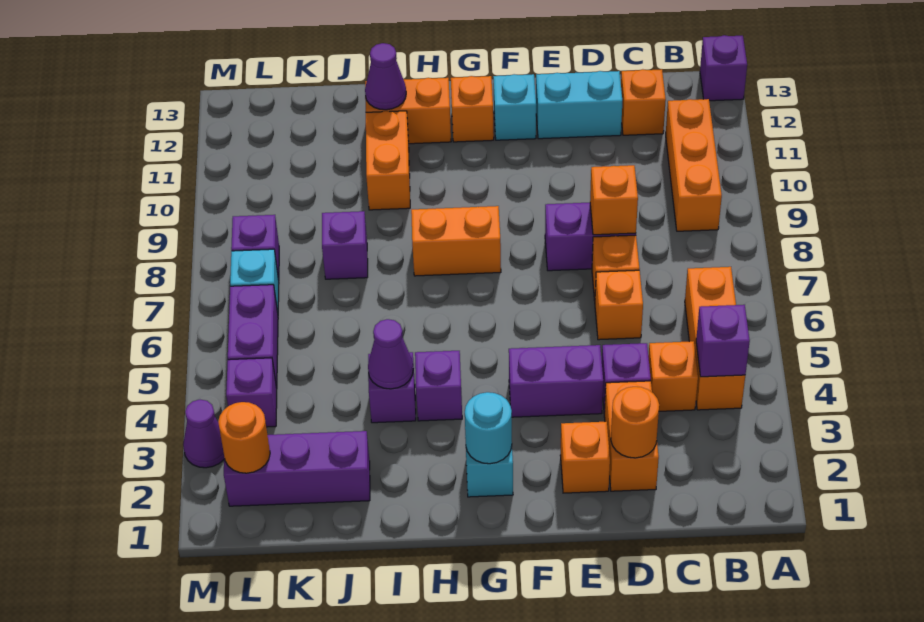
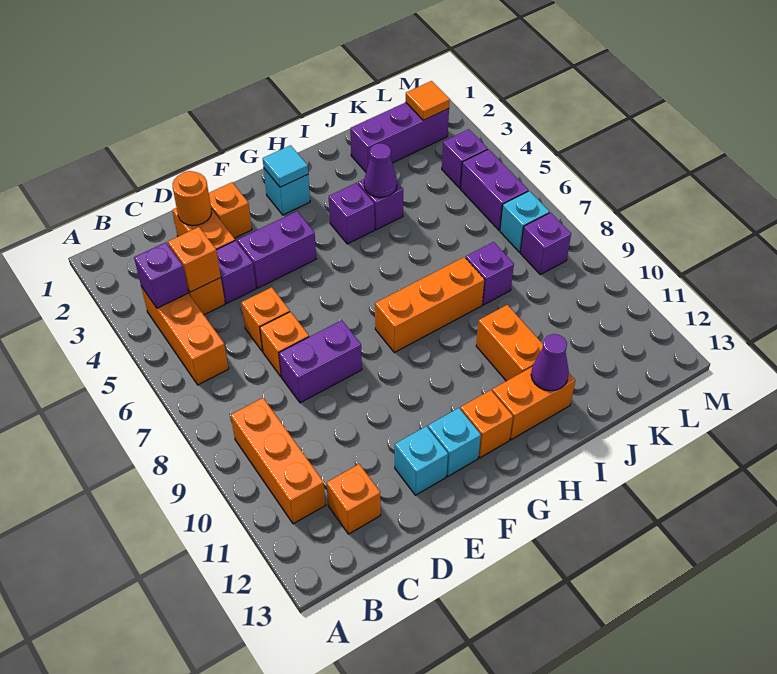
purple 1x1 brick [700,35,747,101] -> none
orange 1x1 brick [590,165,638,235] -> orange 1x1 brick moved to [168,227,221,292]
cyan 1x2 brick [536,71,622,139] -> cyan 1x1 brick [395,426,448,495]
cyan 1x1 round brick [465,392,512,464] -> cyan 1x1 tile [263,145,308,187]
orange 1x2 brick [411,206,501,276] -> orange 1x3 brick [375,257,485,352]
orange 1x1 round brick [218,402,270,473] -> orange 1x1 tile [406,81,450,120]
purple 1x1 cone [183,400,224,468] -> none

